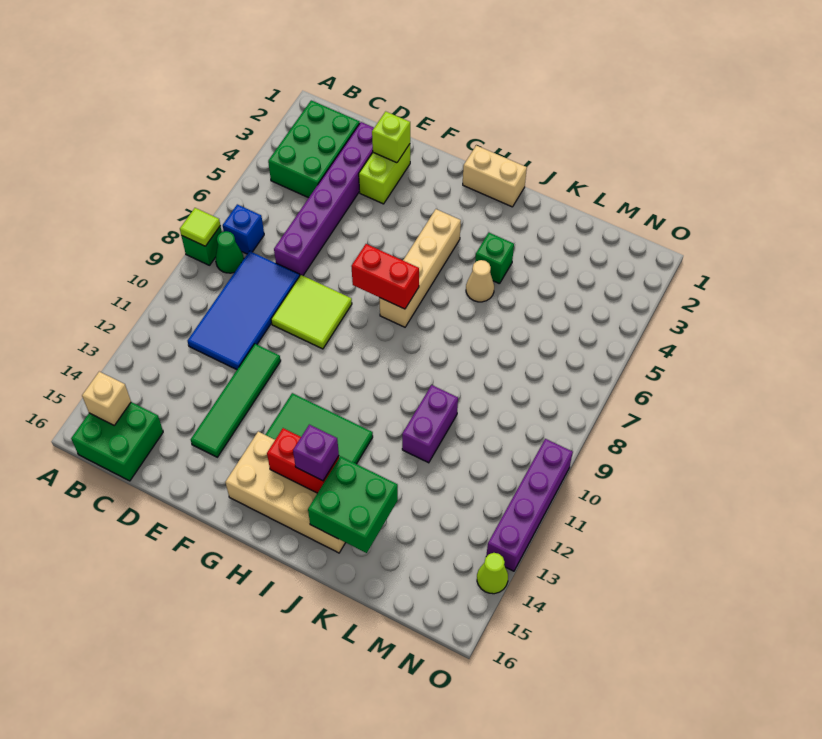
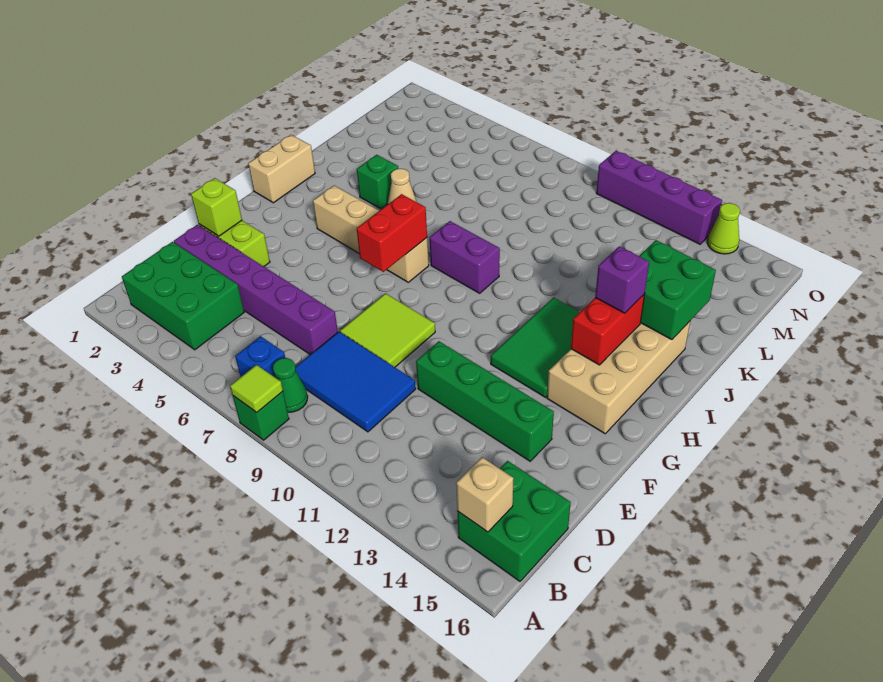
blue 2x4 tile [187,251,300,370] -> blue 2x3 tile [295,332,416,432]
green 1x4 tile [191,344,281,457] -> green 1x4 brick [416,341,554,461]
purple 1x2 brick [402,385,458,463] -> purple 1x2 brick moved to [430,221,500,293]

